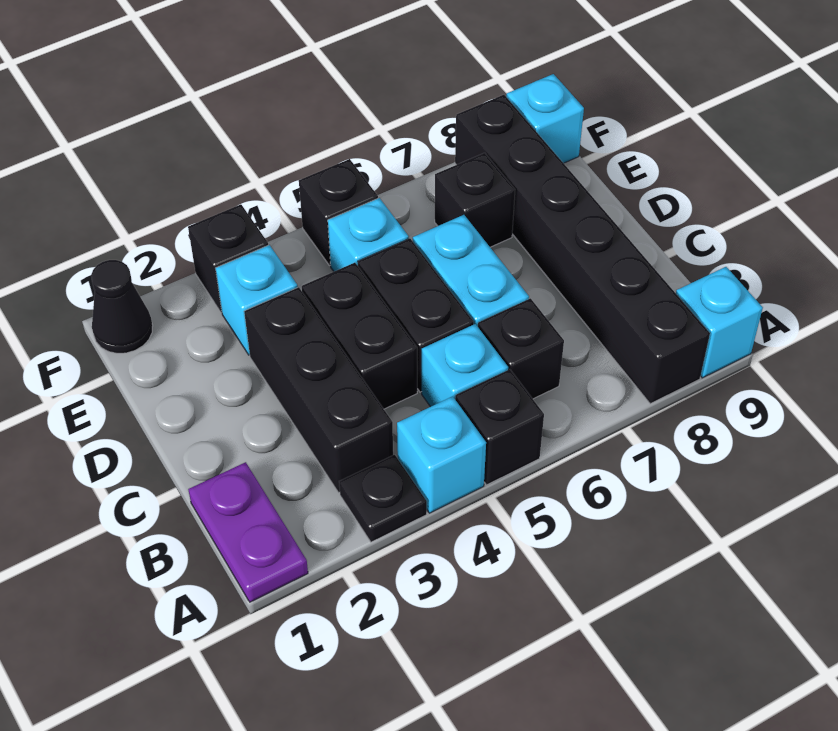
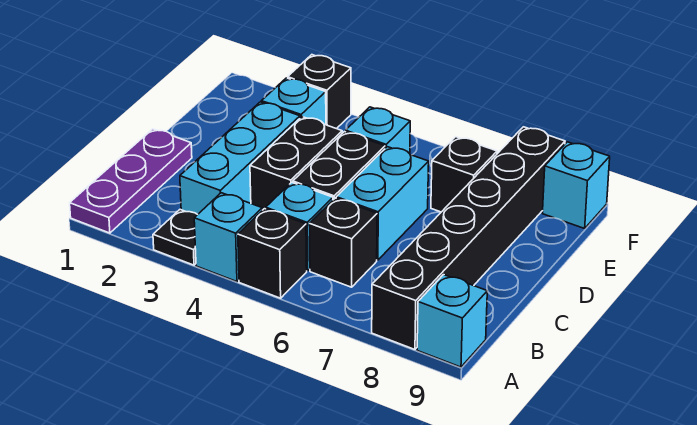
purple 1x2 plate [188,462,308,602] -> purple 1x3 plate [70,129,192,233]
black 1x3 brick [244,287,393,492] -> cyan 1x3 brick [180,102,300,215]
black 1x1 cone [91,260,153,353] -> none
black 1x1 brick [299,159,378,265] -> none

